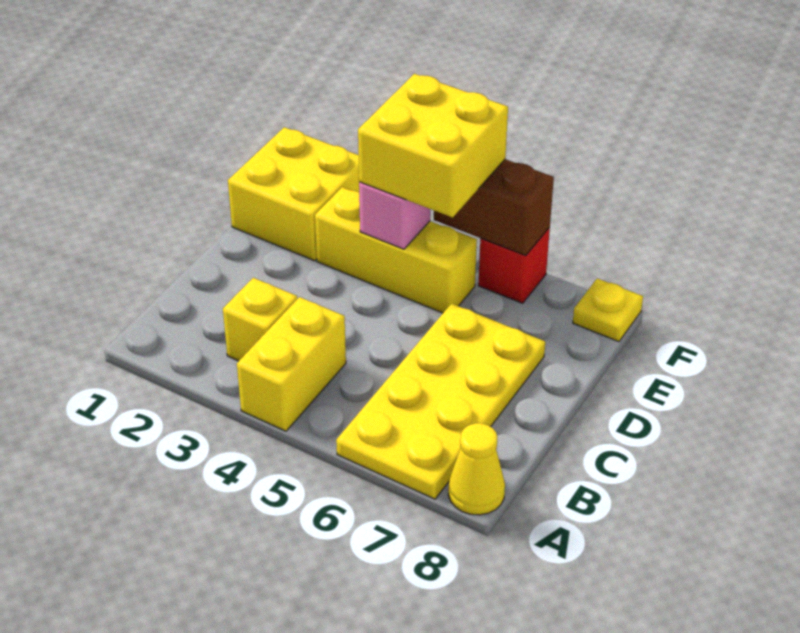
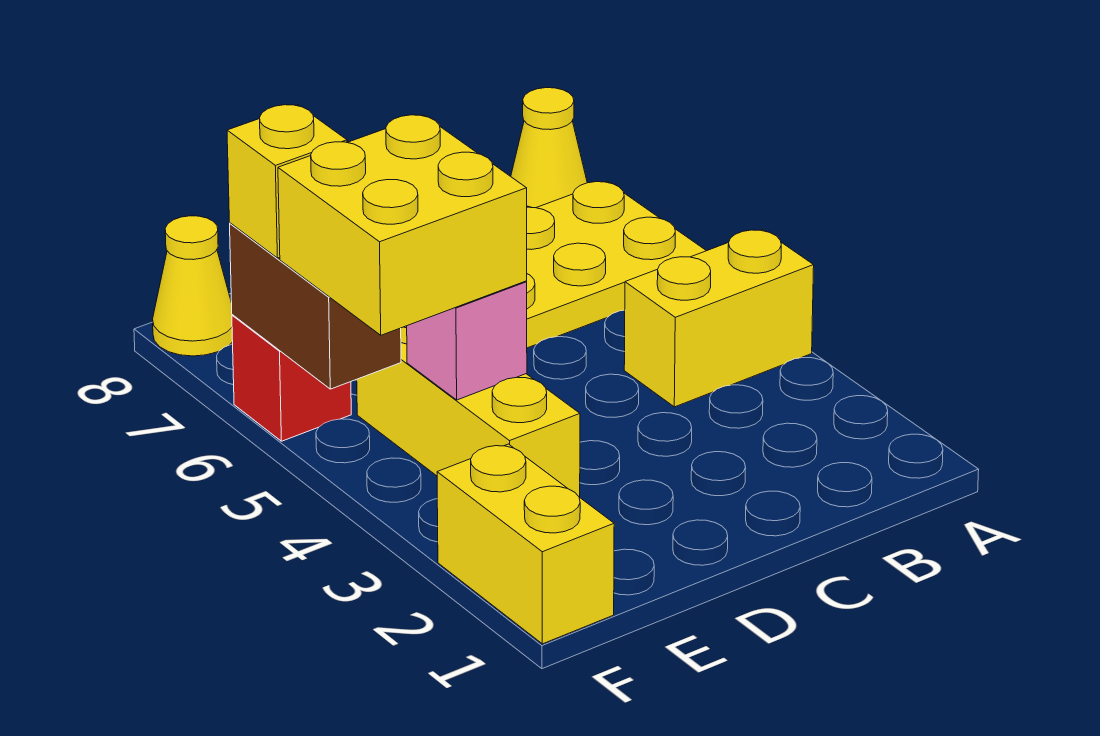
yellow 1x1 brick [223,278,297,361] -> yellow 1x1 brick moved to [227,105,347,258]
yellow 2x2 brick [228,127,359,261] -> yellow 1x2 brick [437,444,614,644]
yellow 1x1 plate [573,278,643,342] -> yellow 1x1 cone [153,216,233,356]

